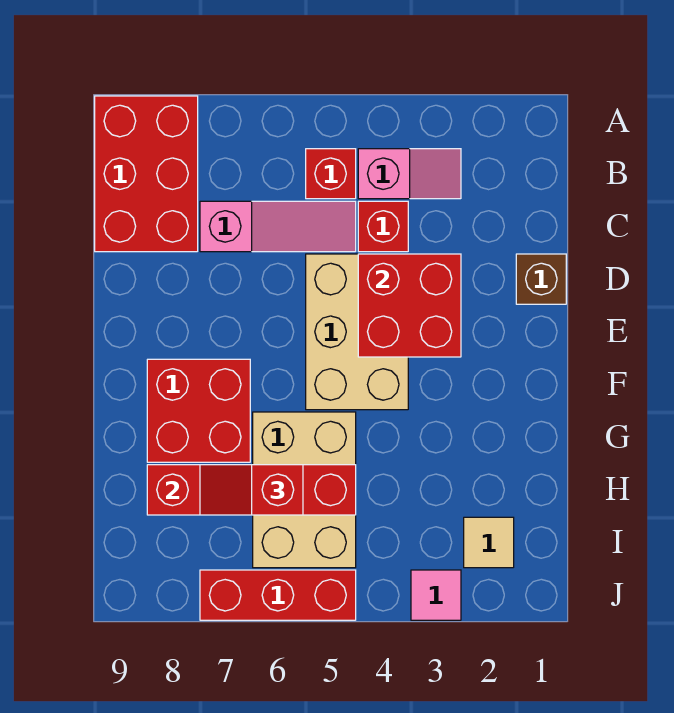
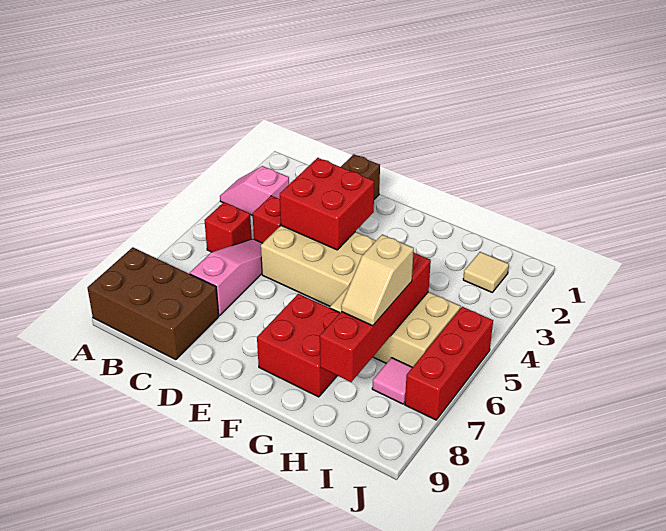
red 2x3 brick [95,96,198,252] -> brown 2x3 brick [88,247,219,360]
pink 1x2 slope [358,149,461,199] -> pink 1x2 slope turned to [220,166,289,216]
red 1x2 slope [200,465,303,515] -> tan 1x2 slope [341,234,414,326]
pink 1x1 tile [411,570,461,620] -> pink 1x1 tile moved to [372,358,412,404]

